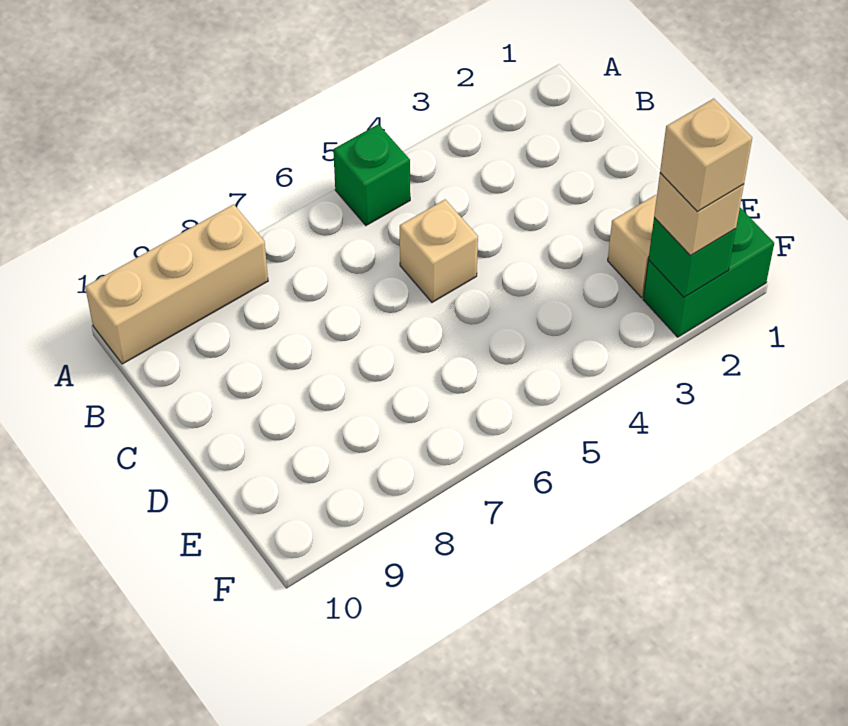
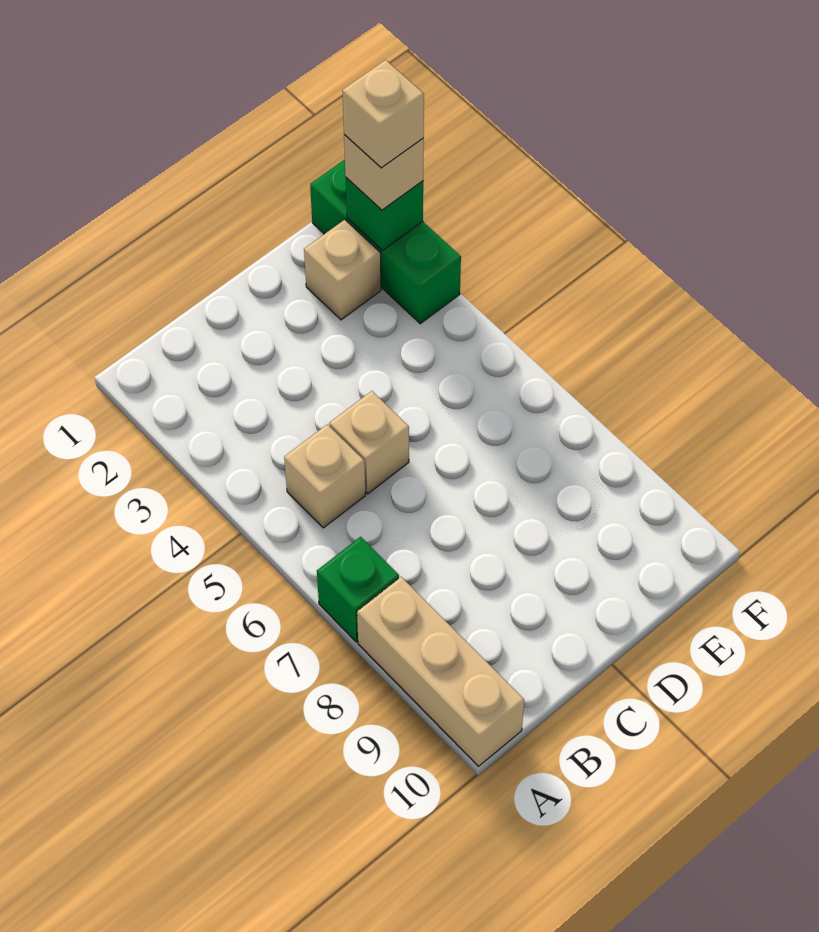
green 1x1 brick [333,124,410,225] -> green 1x1 brick moved to [317,537,399,642]
none -> tan 1x1 brick [284,425,365,528]
green 1x2 brick [643,208,774,337] -> green 1x3 brick [310,160,461,324]

